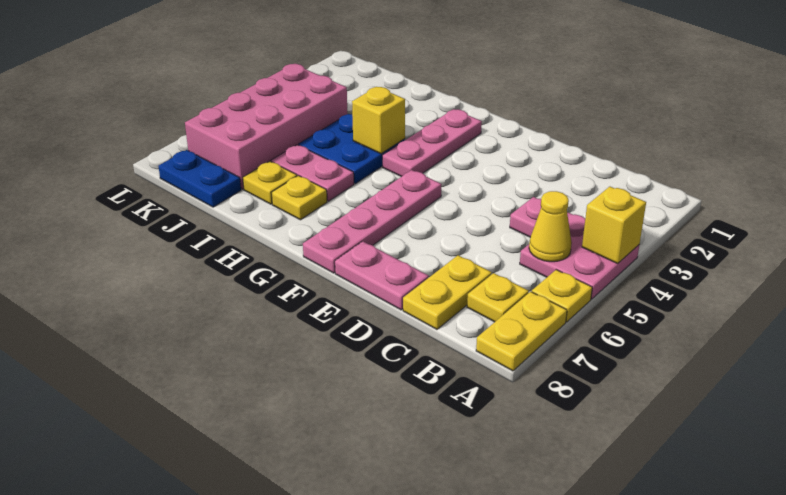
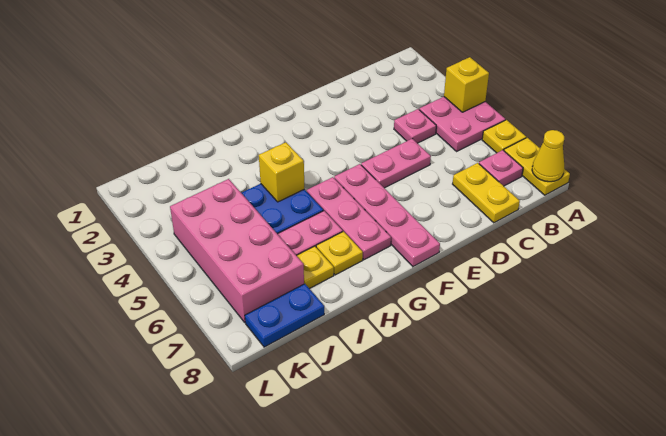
yellow 1x1 cone [529,191,572,262] -> yellow 1x1 cone moved to [532,130,564,182]
yellow 1x1 plate [467,273,529,322] -> pink 1x1 plate [479,150,523,186]
pink 1x2 plate [335,241,429,310] -> pink 1x2 plate moved to [361,139,431,188]
pink 1x3 plate [382,109,482,177] -> pink 1x3 plate moved to [307,177,391,260]

